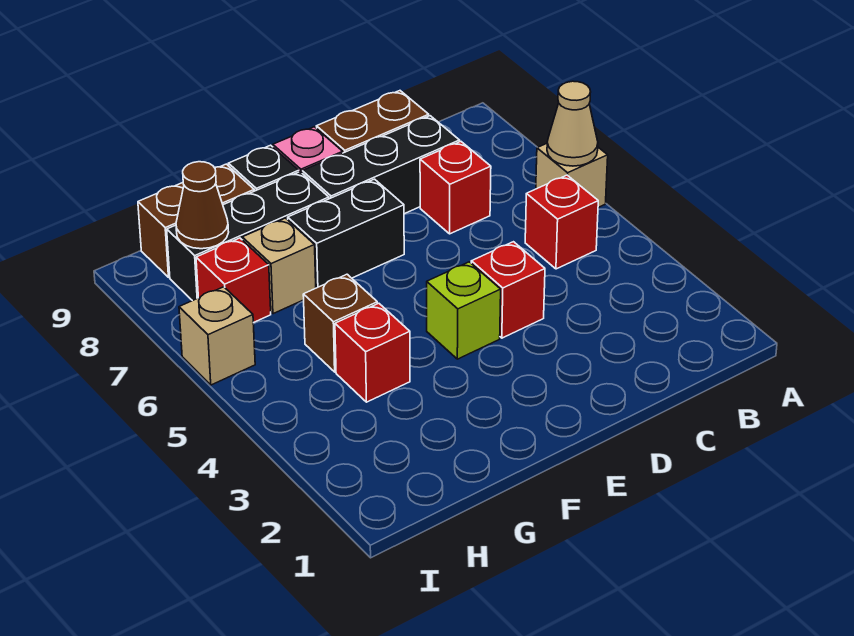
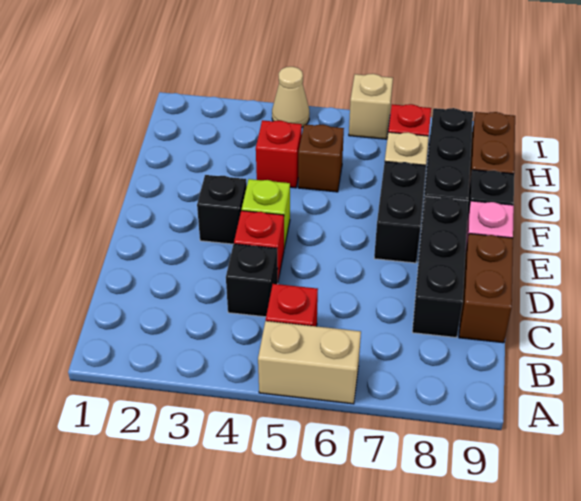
tan 1x1 brick [536,144,608,207] -> tan 1x2 brick [258,321,361,404]
tan 1x1 cone [547,81,598,166] -> tan 1x1 cone moved to [272,67,310,127]
none -> black 1x1 brick [226,244,278,317]
red 1x1 brick [420,142,491,234] -> none
none -> black 1x1 brick [197,175,247,244]
brown 1x1 cone [176,162,229,249] -> none

